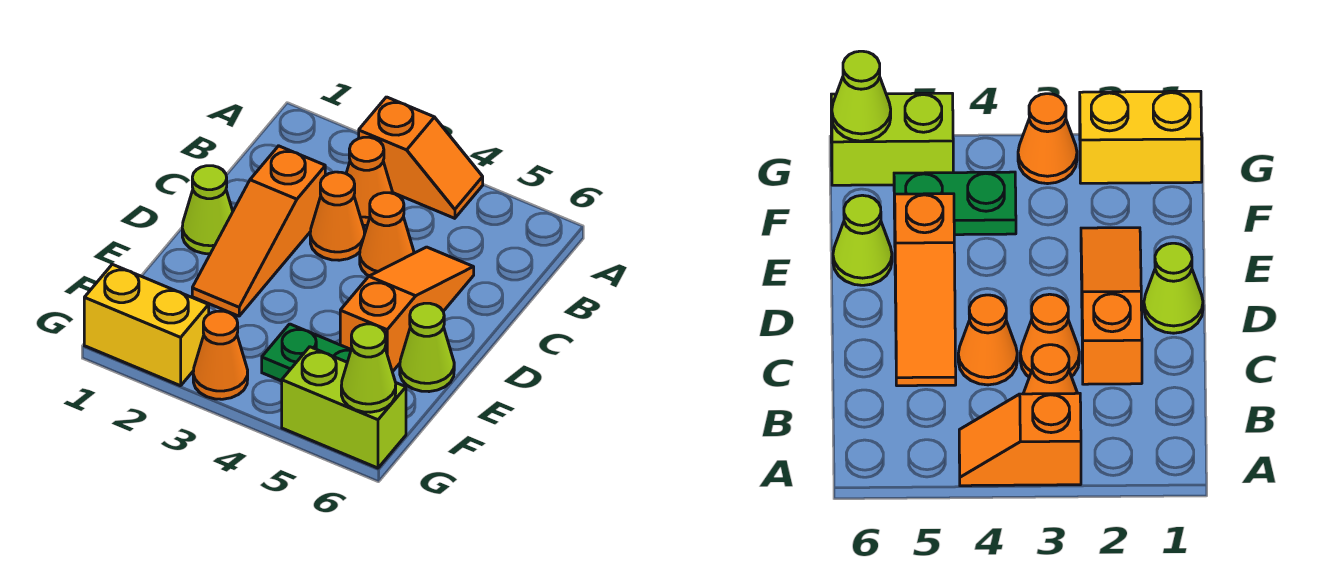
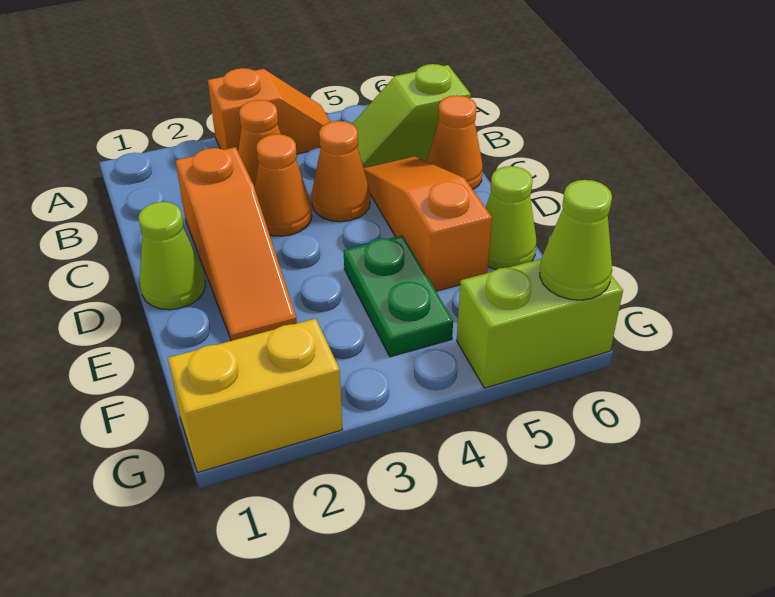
none -> lime 1x2 slope [352,64,471,168]
green 1x2 plate [262,324,351,381] -> green 1x2 plate turned to [344,235,453,357]
orange 1x1 cone [193,311,248,399] -> orange 1x1 cone moved to [427,95,483,190]

